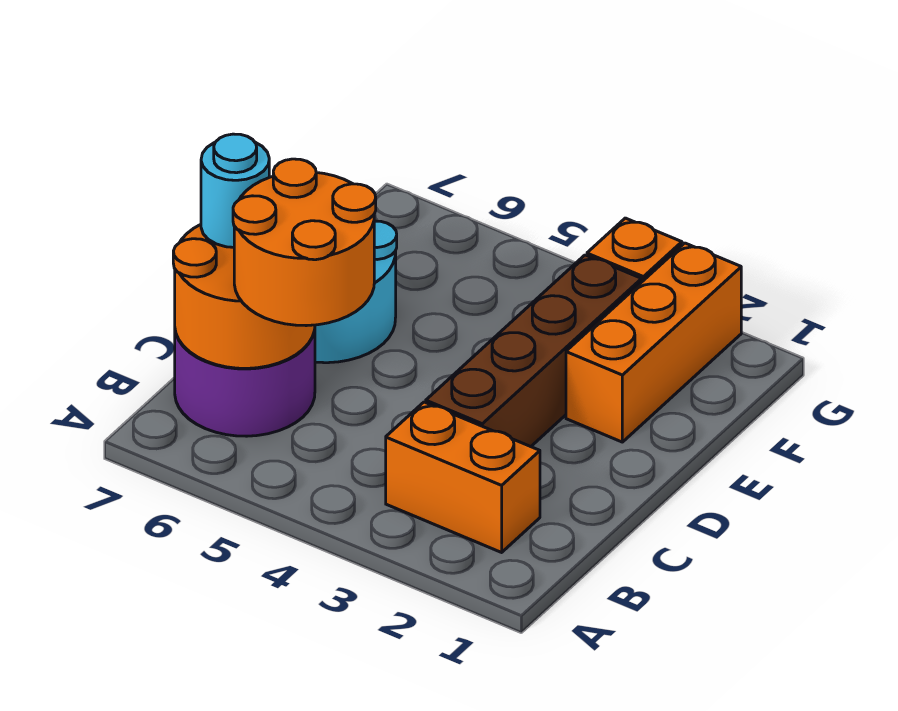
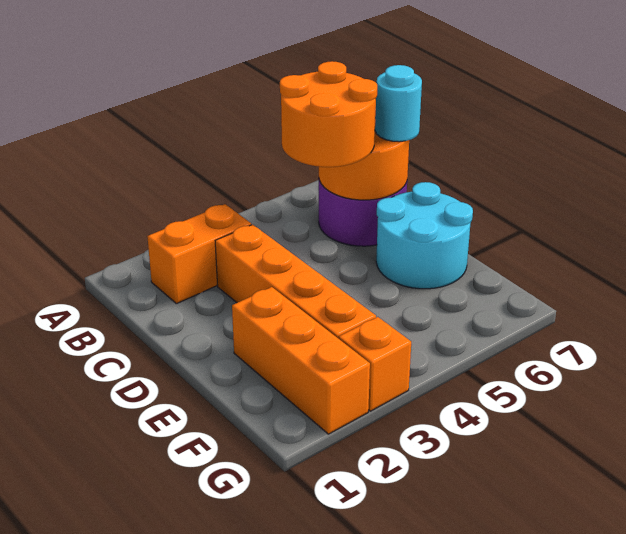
brown 1x4 brick [426,255,642,447] -> orange 1x4 brick [215,224,376,339]

